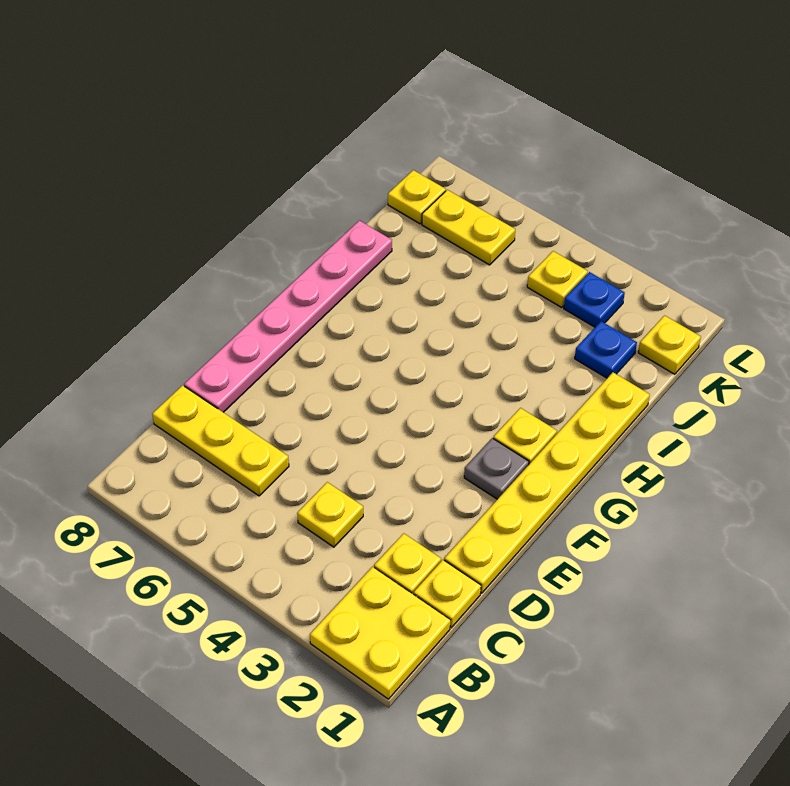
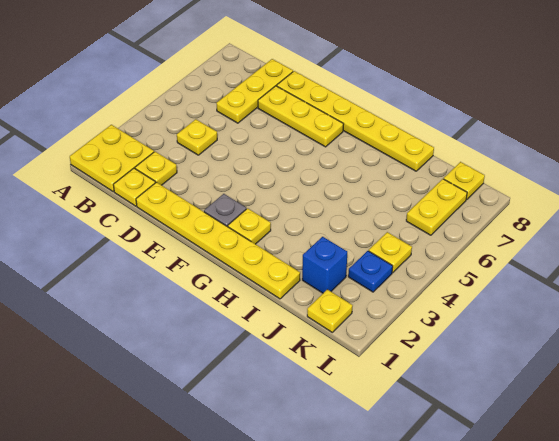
none -> yellow 1x3 plate [258,86,343,147]
pink 1x6 plate [184,220,392,412] -> yellow 1x6 plate [277,71,434,171]
blue 1x1 plate [575,321,637,378] -> blue 1x1 brick [302,237,347,293]

